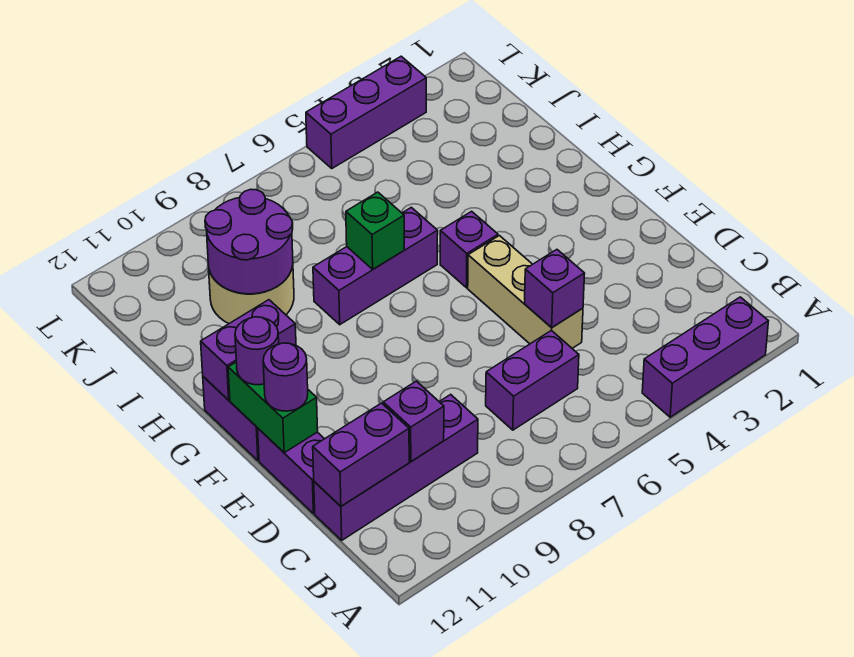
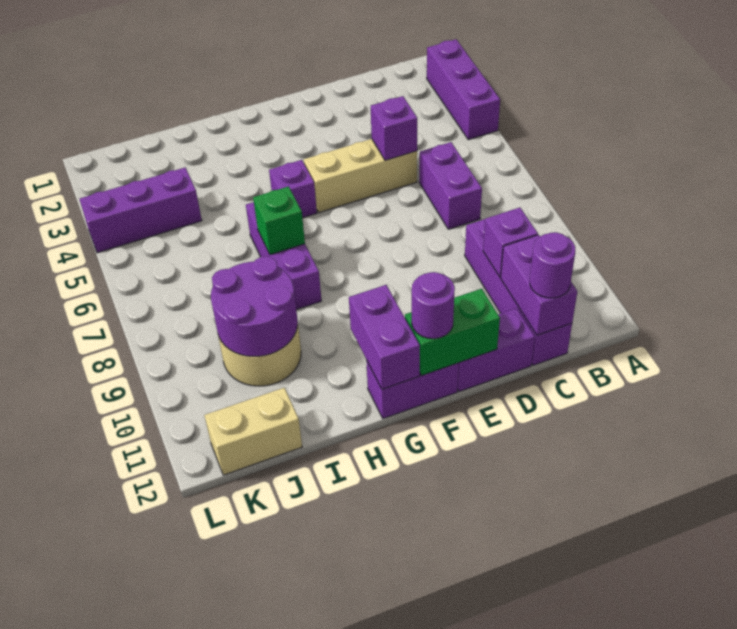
purple 1x1 round brick [263,343,308,411] -> purple 1x1 round brick moved to [530,232,575,298]
none -> tan 1x2 brick [204,388,302,475]
purple 1x3 brick [306,56,426,168] -> purple 1x3 brick turned to [80,167,202,253]

